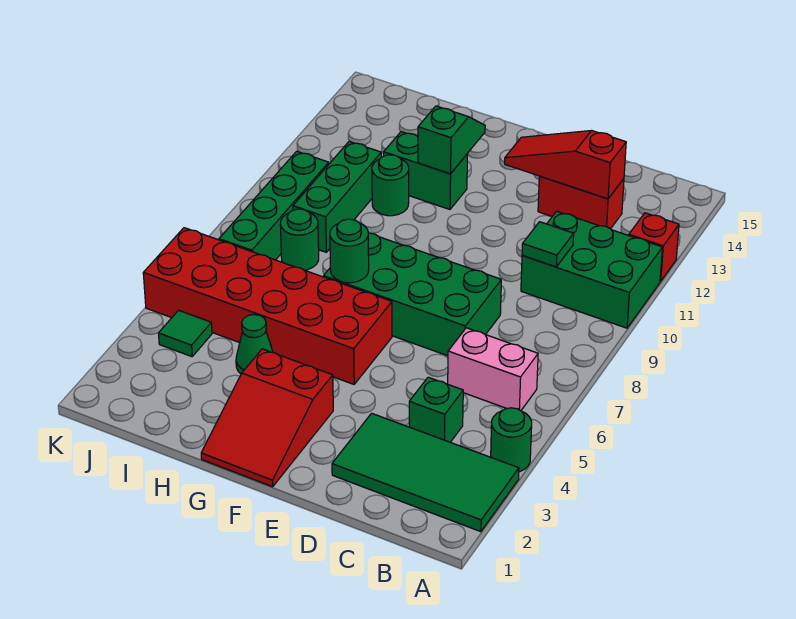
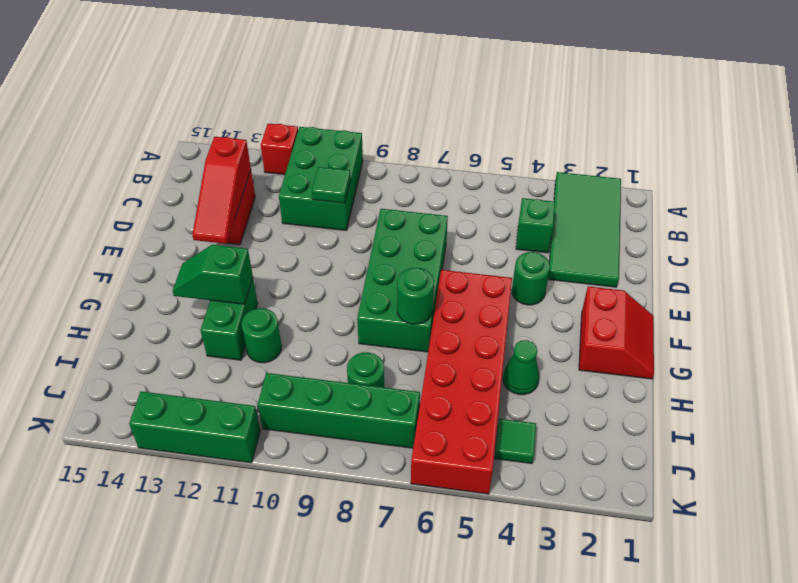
green 1x1 round brick [491,408,532,472] -> green 1x1 round brick moved to [512,252,550,305]
pink 1x2 brick [448,328,538,411] -> none
red 2x3 slope [201,349,333,487] -> red 2x2 slope [579,286,654,379]
green 1x3 brick [293,141,381,252] -> green 1x3 brick moved to [129,391,260,463]

